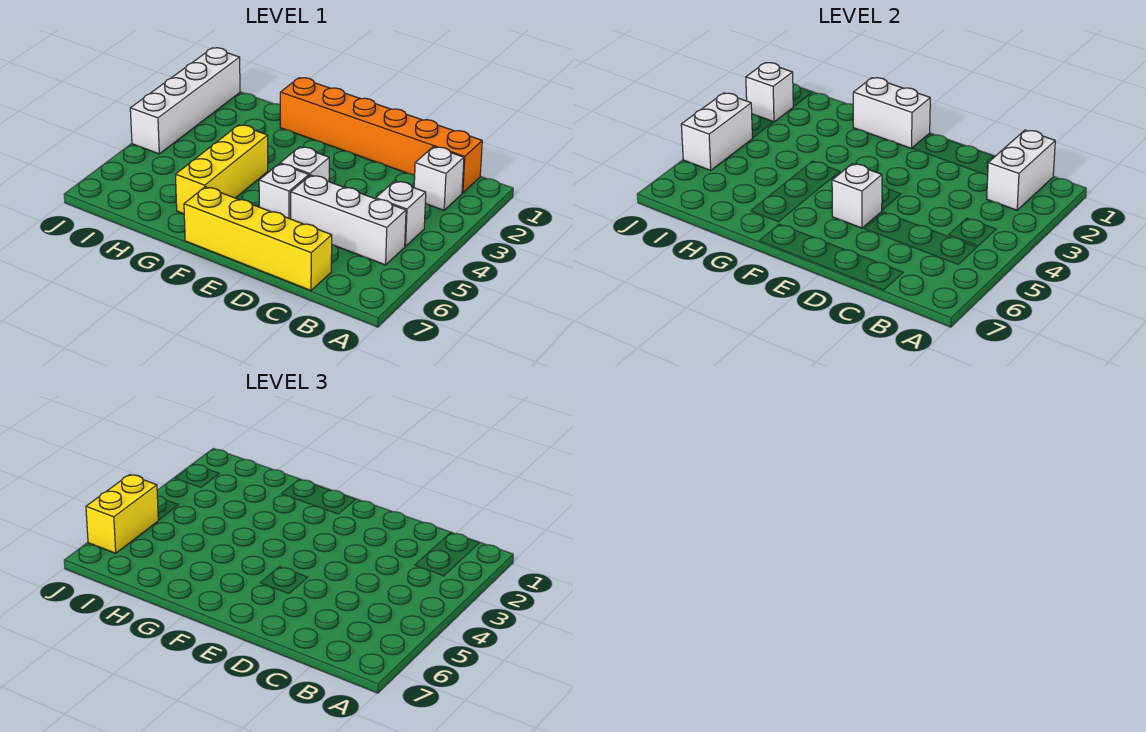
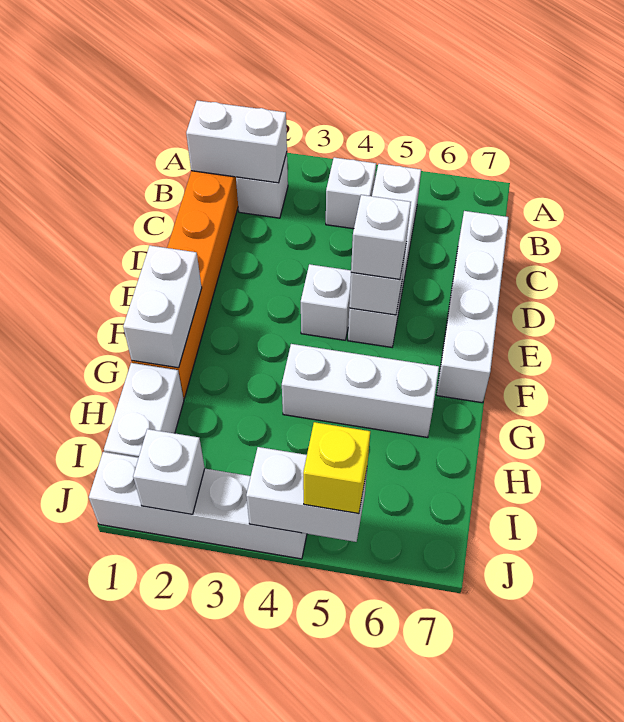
yellow 1x4 brick [184,187,332,291] -> white 1x4 brick [437,211,508,403]
none -> white 1x1 brick [351,195,411,280]
yellow 1x3 brick [176,125,268,214] -> white 1x3 brick [282,344,439,438]
none -> white 1x2 brick [104,363,184,458]
yellow 1x2 brick [86,475,158,553] -> yellow 1x1 brick [303,422,370,514]

